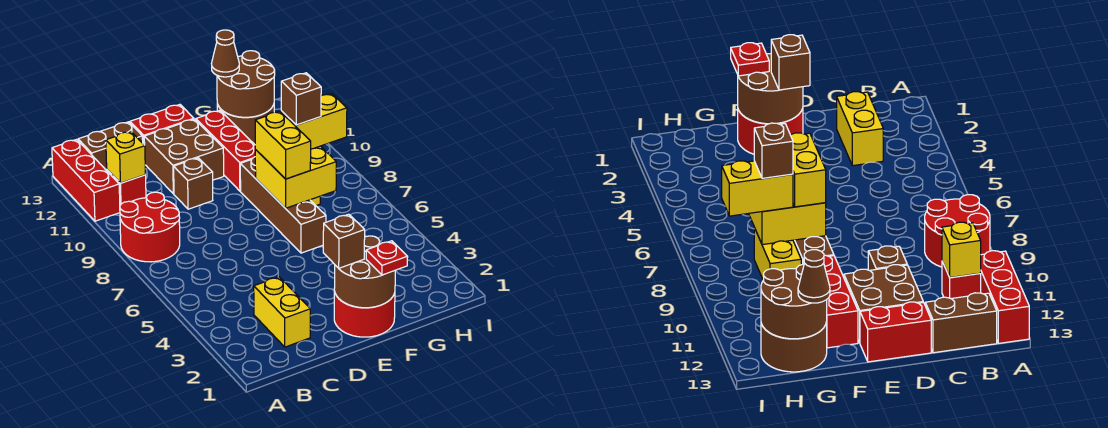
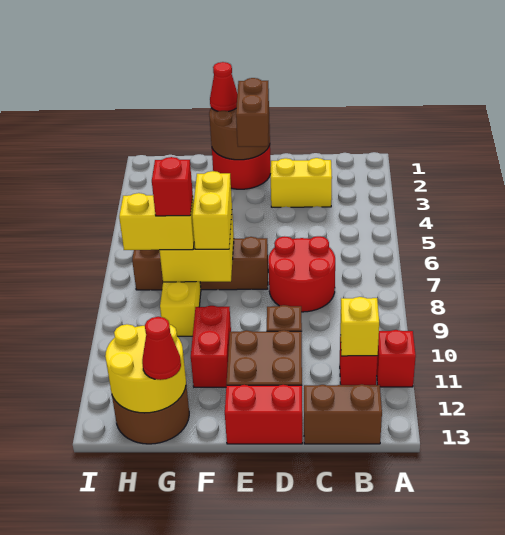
red 2x2 round brick [120,192,180,262] -> red 2x2 round brick moved to [268,236,335,312]
red 1x3 brick [52,139,120,221] -> red 1x1 brick [377,330,416,387]
yellow 1x2 brick [254,277,310,347] -> yellow 1x2 brick turned to [271,158,332,207]
brown 1x1 brick [323,214,365,268] -> brown 1x2 brick [236,78,269,147]
red 1x1 plate [366,241,408,275] -> red 1x1 cone [210,62,237,112]
brown 1x4 brick [240,157,326,253] -> brown 1x4 brick turned to [132,237,268,290]
red 1x3 brick [196,110,255,191] -> red 1x2 brick [191,306,231,387]
brown 1x1 brick [281,73,321,125] -> red 1x1 brick [152,157,193,216]
brown 2x2 round brick [217,51,275,117] -> yellow 2x2 round brick [105,324,186,413]
brown 1x1 cone [212,30,239,77] -> red 1x1 cone [142,317,181,380]

